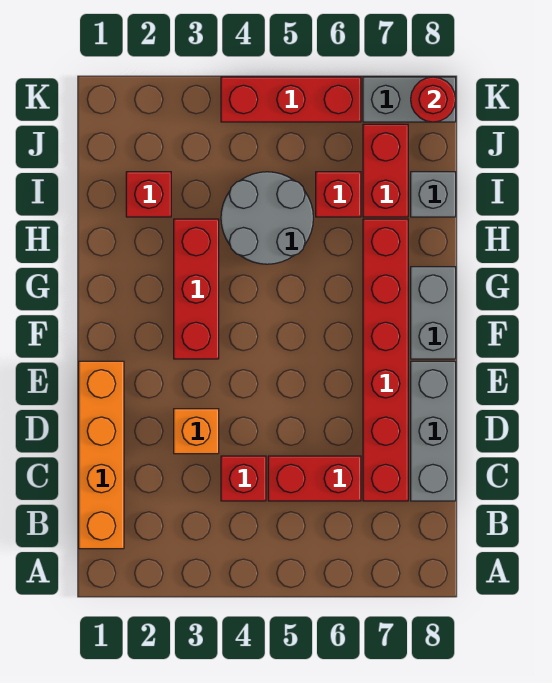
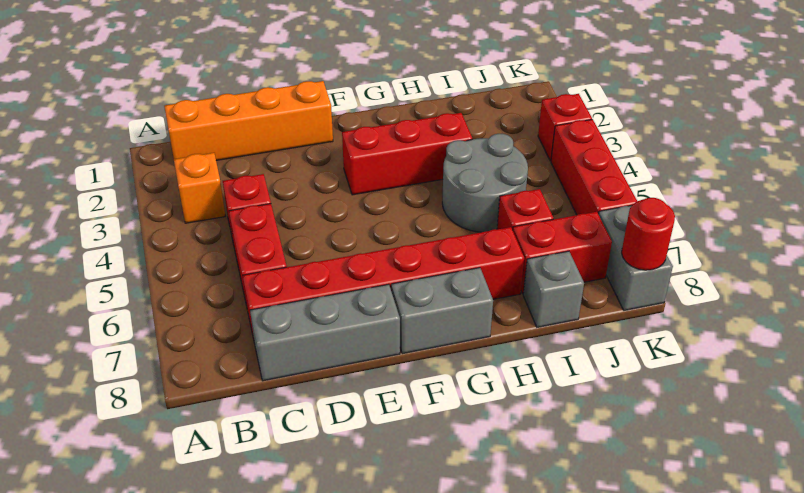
orange 1x1 brick [174,409,219,454] -> orange 1x1 brick moved to [174,153,225,223]
red 1x1 brick [126,172,171,217] -> red 1x1 brick moved to [538,94,592,161]

